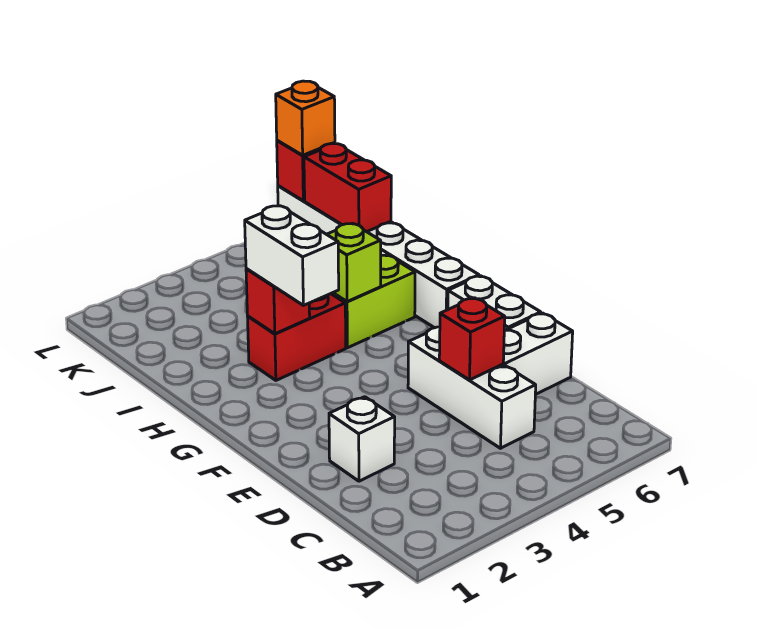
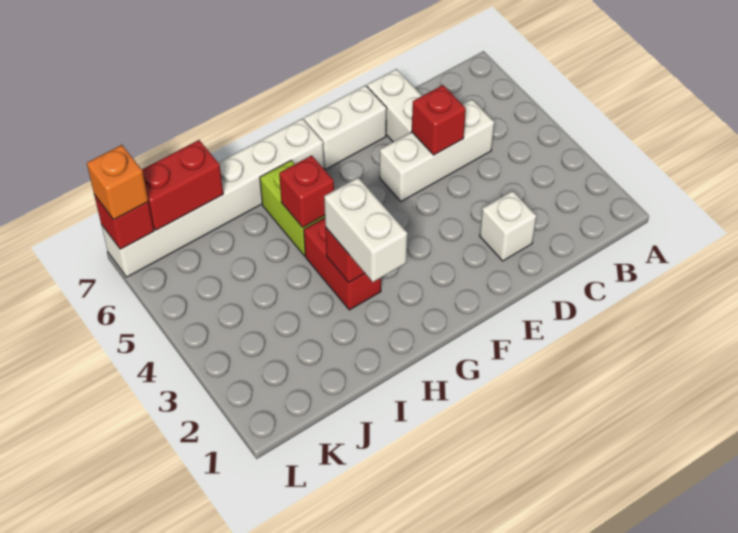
white 1x2 brick [245,206,339,305] -> white 1x2 brick turned to [324,178,407,282]
lime 1x1 brick [327,223,381,302] -> red 1x1 brick [279,155,334,228]

